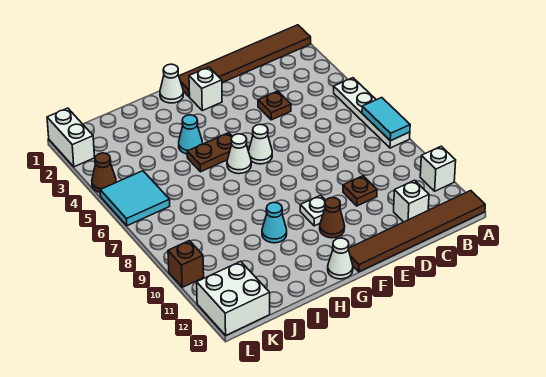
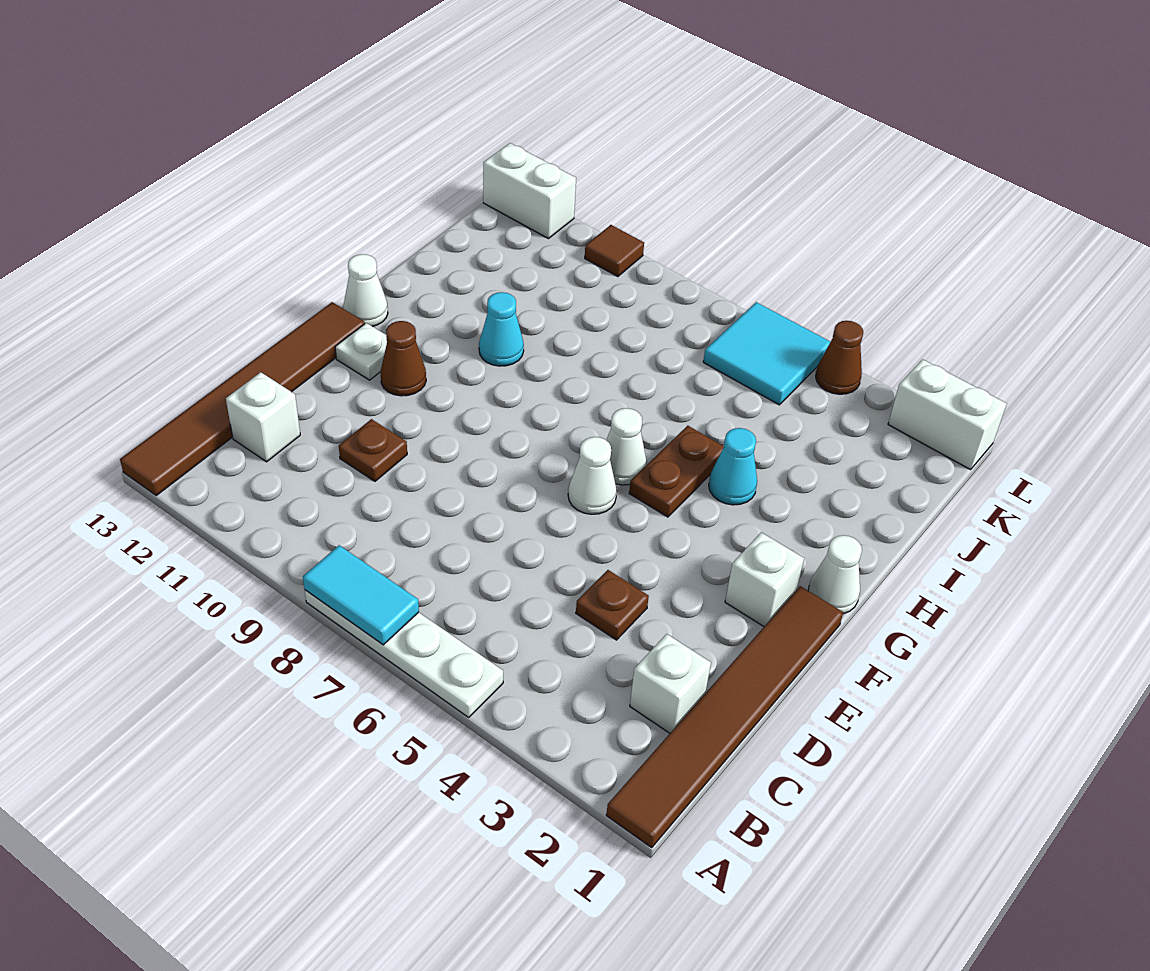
white 1x1 brick [420,146,456,191] -> white 1x1 brick moved to [630,634,711,733]
white 1x1 plate [300,195,326,226] -> white 1x1 plate moved to [335,323,387,380]
white 2x2 brick [197,261,270,335] -> white 1x2 brick [483,143,576,239]
brown 1x1 brick [168,241,204,287] -> brown 1x1 tile [585,225,644,277]

